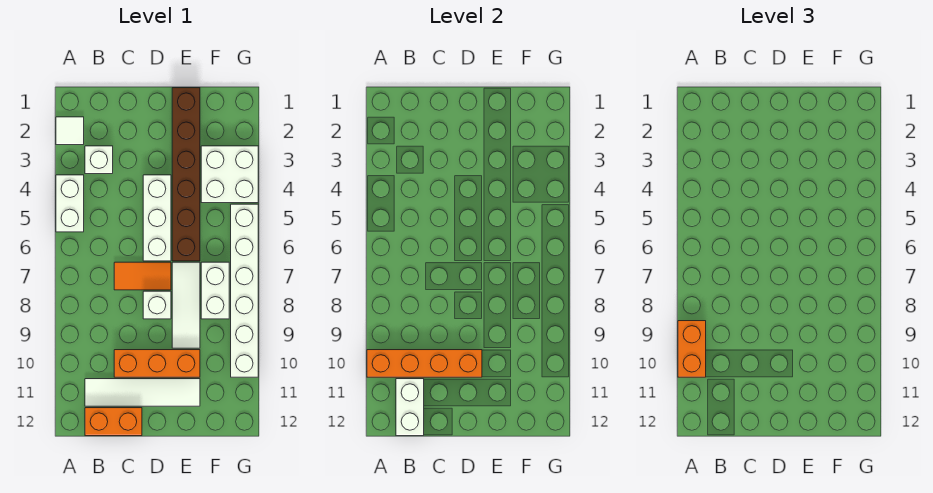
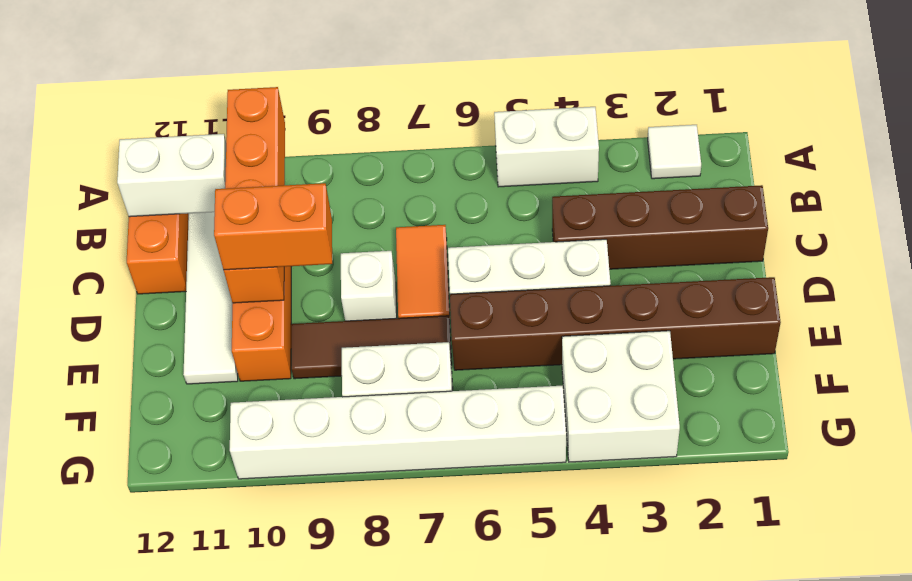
orange 1x2 brick [678,321,706,377] -> orange 1x2 brick moved to [214,183,332,270]
white 1x1 brick [85,146,113,174] -> none
none -> brown 1x4 brick [552,185,768,269]
white 1x3 tile [172,262,200,348] -> brown 1x3 tile [291,316,452,379]

